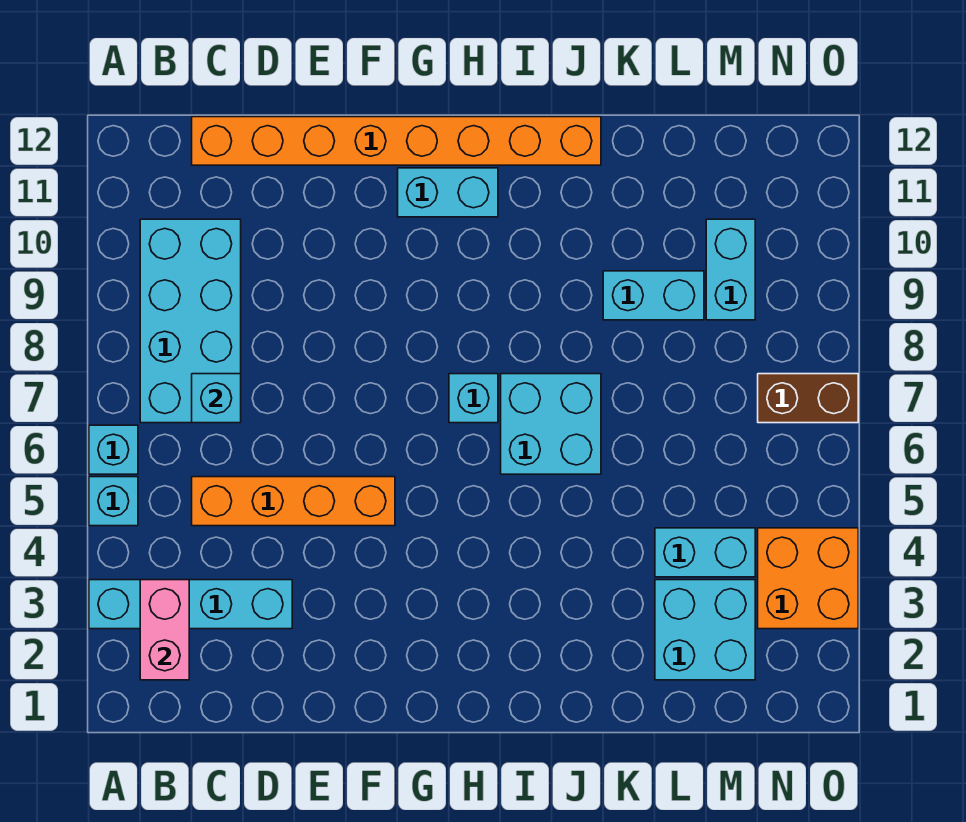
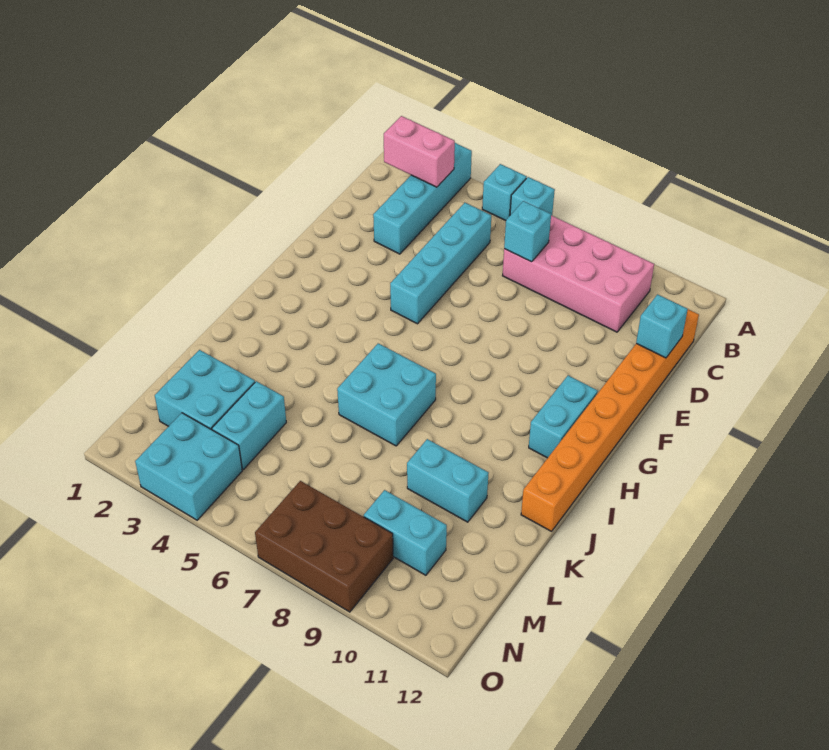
cyan 2x4 brick [140,219,241,423] -> pink 2x4 brick [503,216,654,332]
orange 1x4 brick [192,477,395,526] -> cyan 1x4 brick [390,203,491,324]
cyan 1x1 brick [449,374,498,423] -> cyan 1x1 brick moved to [636,294,688,358]
cyan 1x2 brick [603,271,704,320] -> cyan 1x2 brick turned to [407,439,489,522]
orange 2x2 brick [758,528,858,629] -> cyan 2x2 brick [135,413,242,520]
brown 1x2 brick [758,374,858,423] -> brown 2x3 brick [255,481,393,612]

